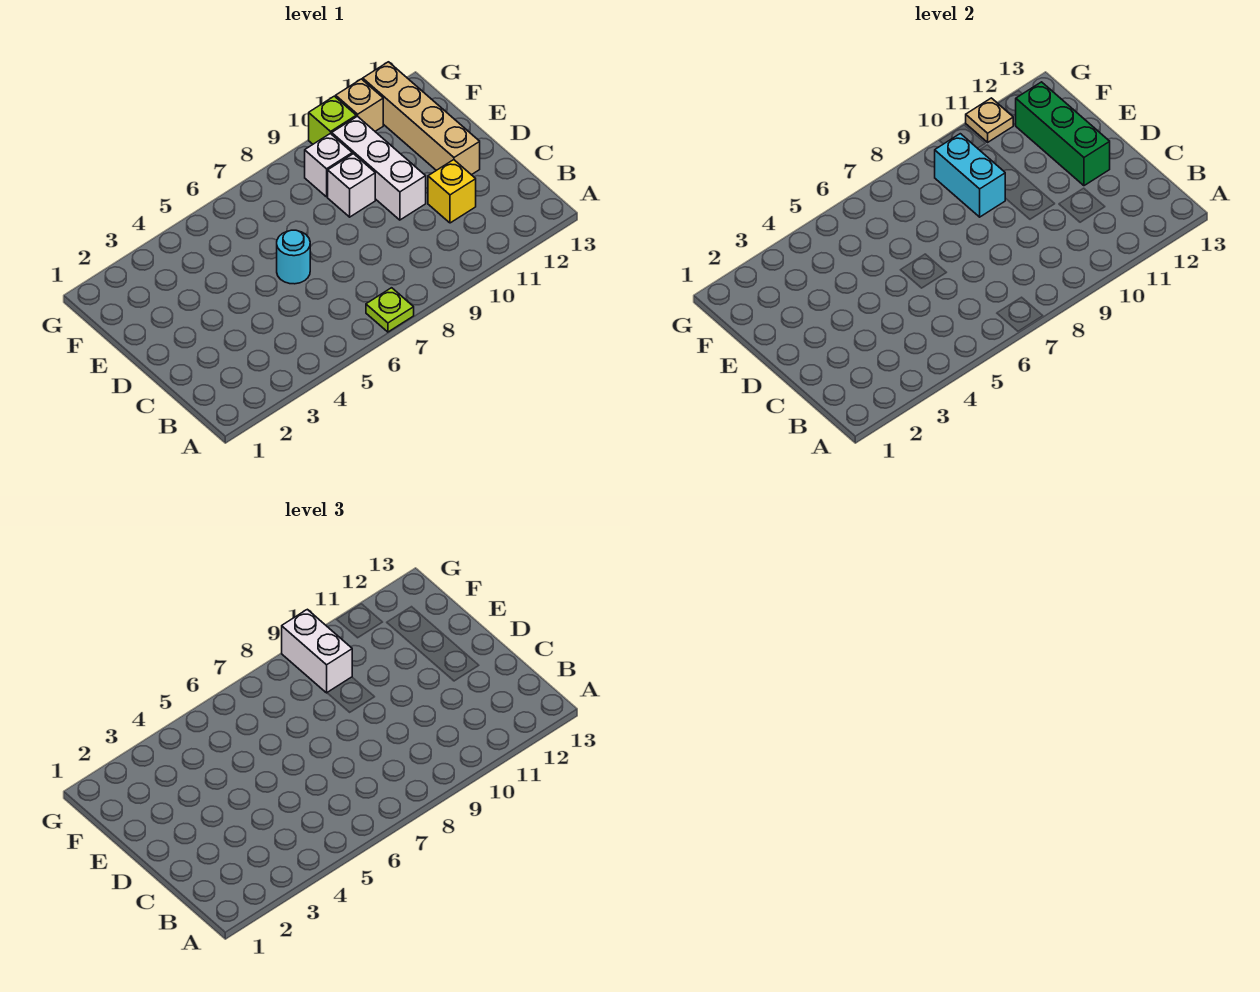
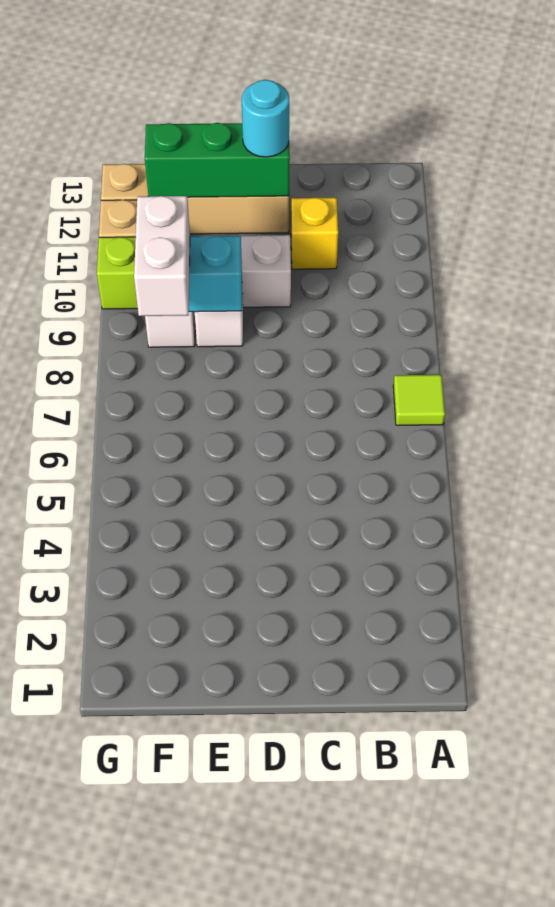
lime 1x1 plate [366,288,414,332] -> lime 1x1 tile [393,375,445,425]
cyan 1x1 round brick [277,230,310,284] -> cyan 1x1 round brick moved to [242,80,289,157]
white 1x2 brick [282,609,352,693] -> white 1x2 brick turned to [134,196,190,316]
tan 1x1 plate [966,98,1013,142] -> none

